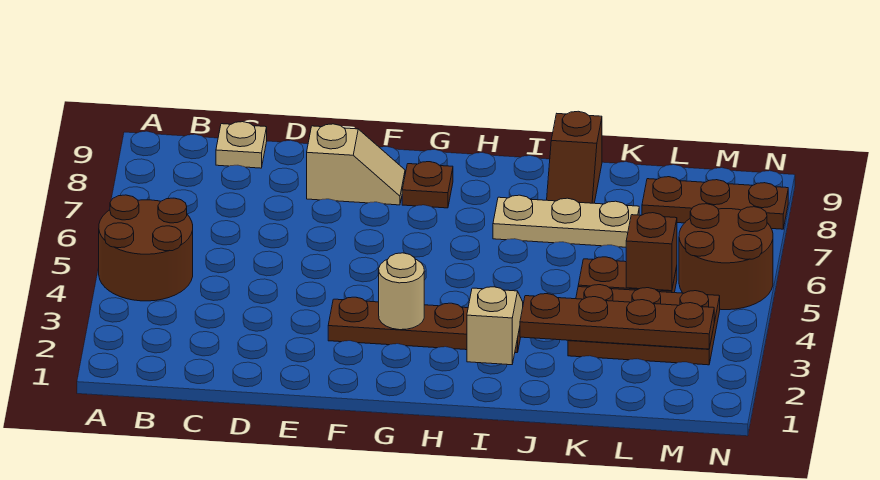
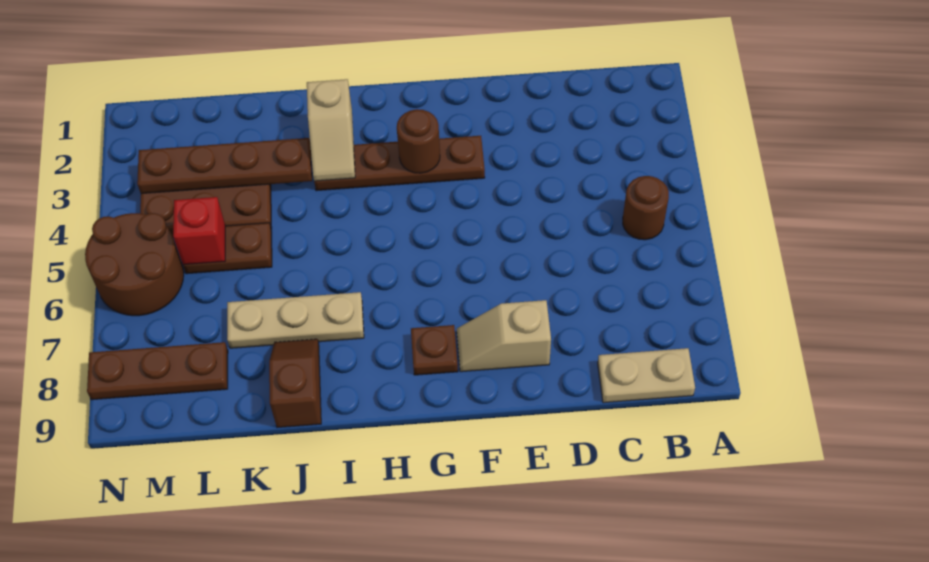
brown 2x2 round brick [99,195,193,301] -> brown 1x1 round brick [623,176,669,240]
tan 1x1 plate [216,122,267,168] -> tan 1x2 plate [598,348,695,403]
tan 1x1 round brick [379,253,424,330] -> brown 1x1 round brick [397,109,440,173]
brown 1x1 brick [626,213,677,291] -> red 1x1 brick [173,197,225,265]

